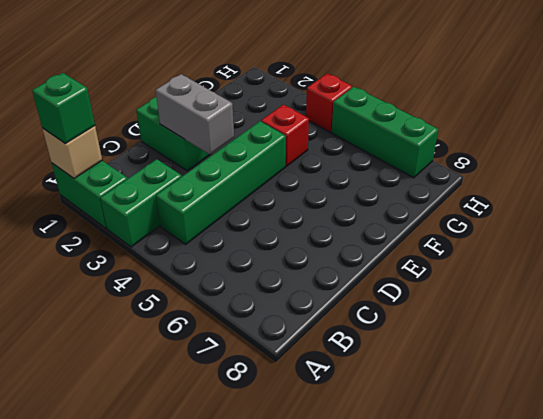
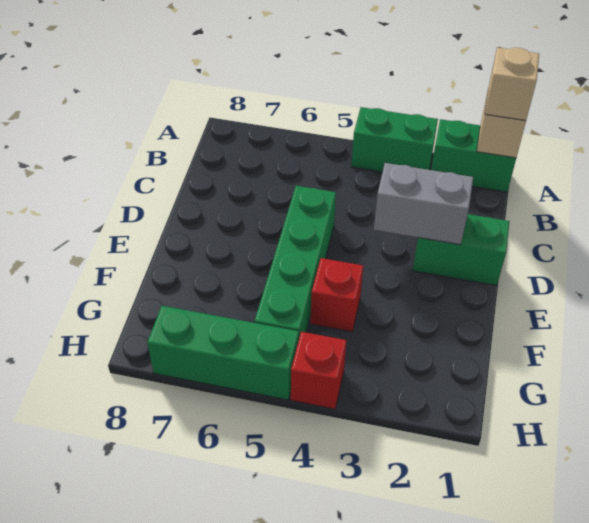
green 1x1 brick [32,73,95,144] -> tan 1x1 brick [485,47,539,121]
green 1x2 brick [100,159,182,247] -> green 1x2 brick turned to [351,107,438,172]
green 1x4 brick [156,121,286,244] -> green 1x4 brick moved to [255,186,336,337]

